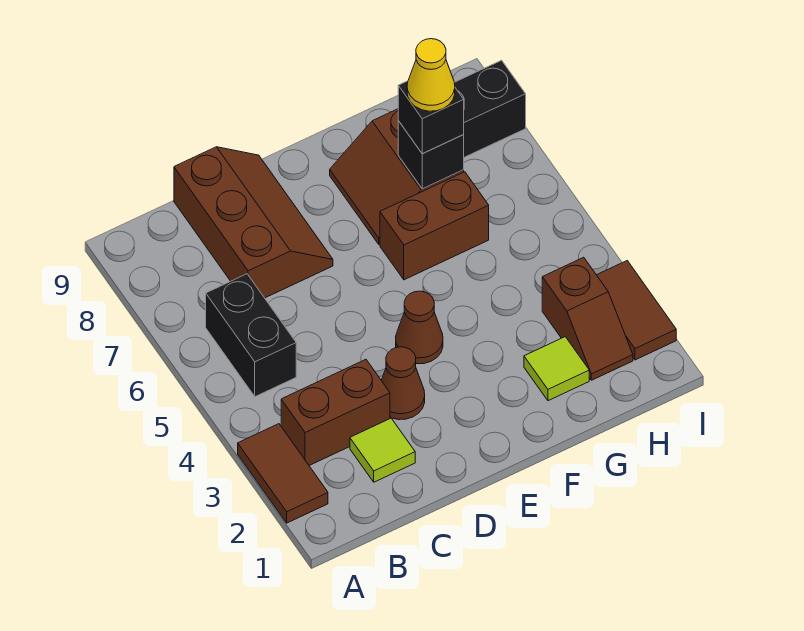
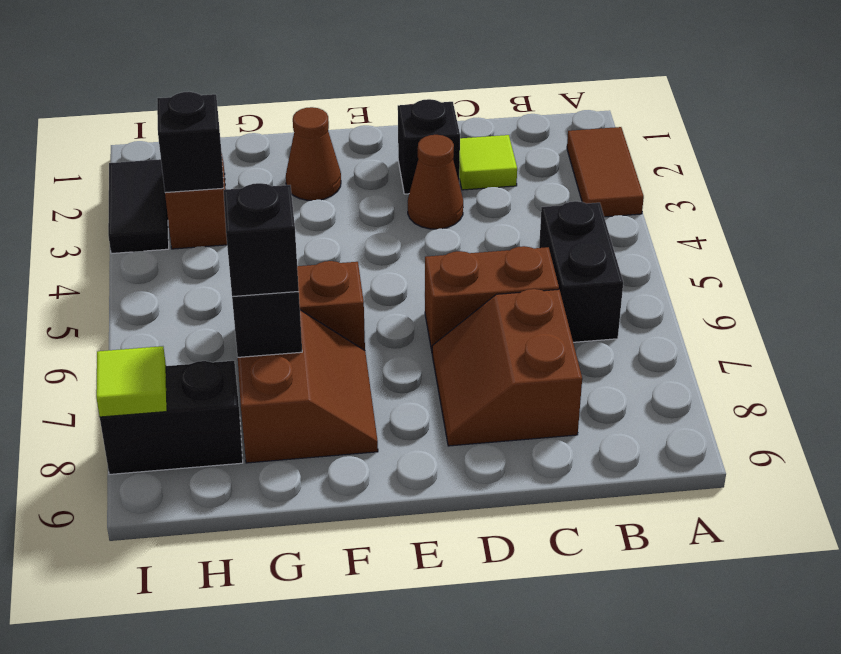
brown 1x2 brick [281,360,390,465] -> brown 1x2 brick moved to [425,246,559,351]
brown 2x3 slope [174,147,333,298] -> brown 2x2 slope [432,289,582,446]
none -> black 1x1 brick [398,99,460,194]
brown 1x1 cone [396,291,443,364] -> brown 1x1 cone moved to [286,107,341,200]
lime 1x1 tile [524,337,589,401] -> lime 1x1 tile moved to [96,346,167,417]
yellow 1x1 cone [407,39,455,111] -> none
none -> black 1x1 brick [157,92,224,193]
brown 1x2 tile [597,261,676,360] -> black 1x2 tile [108,159,169,254]

